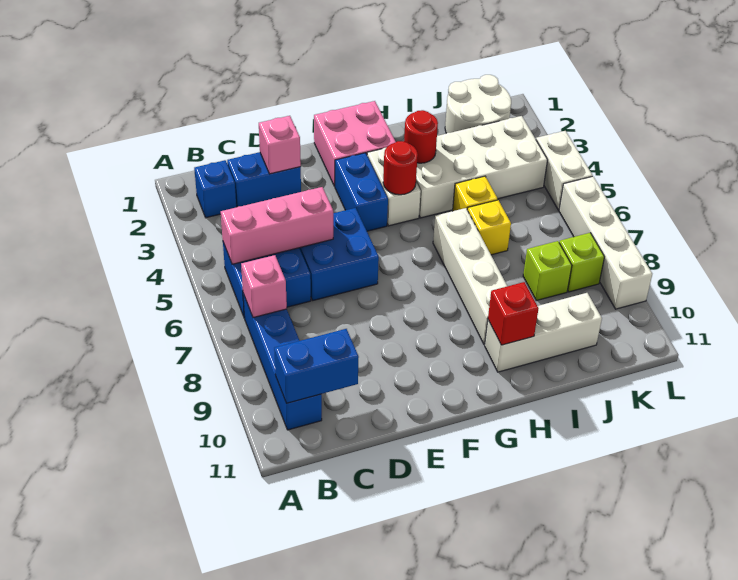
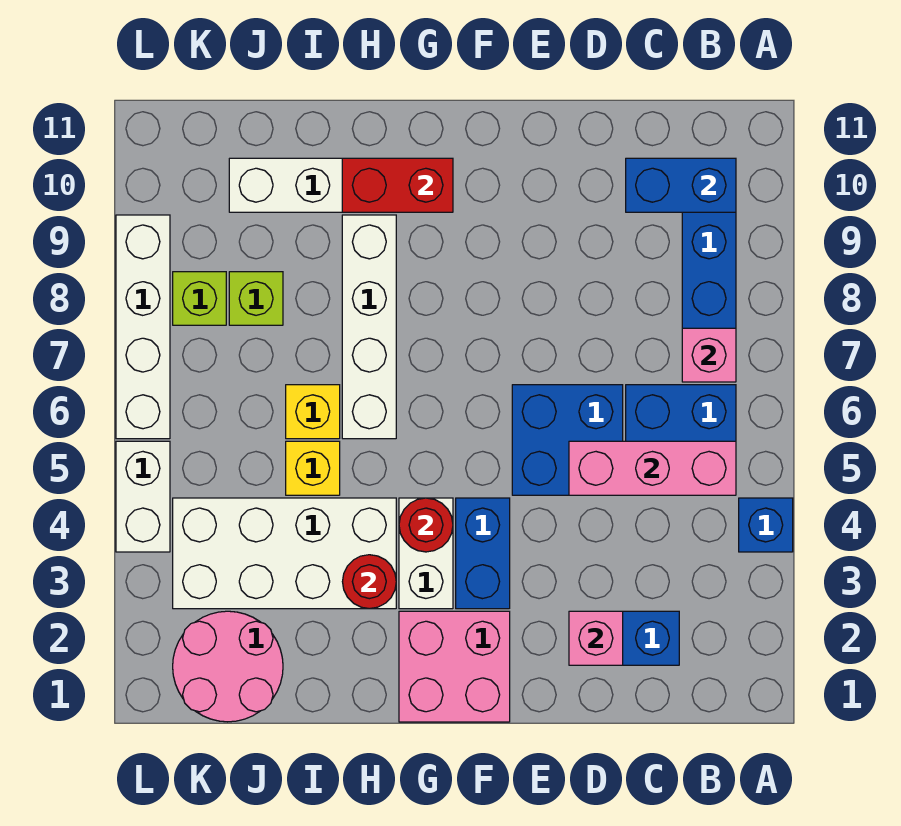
blue 1x1 brick [194,160,236,218] -> blue 1x1 brick moved to [739,498,793,552]
red 1x1 brick [488,282,538,345] -> red 1x2 brick [342,158,453,212]
white 2x2 round brick [445,75,511,133] -> pink 2x2 round brick [173,611,283,722]

